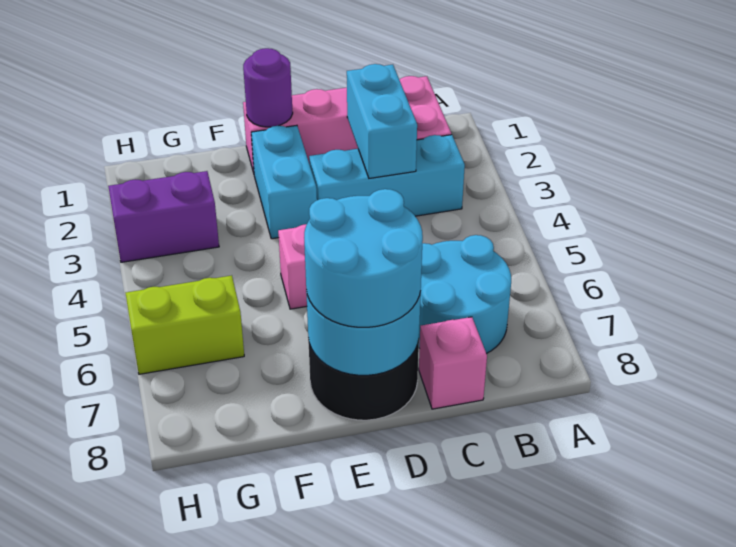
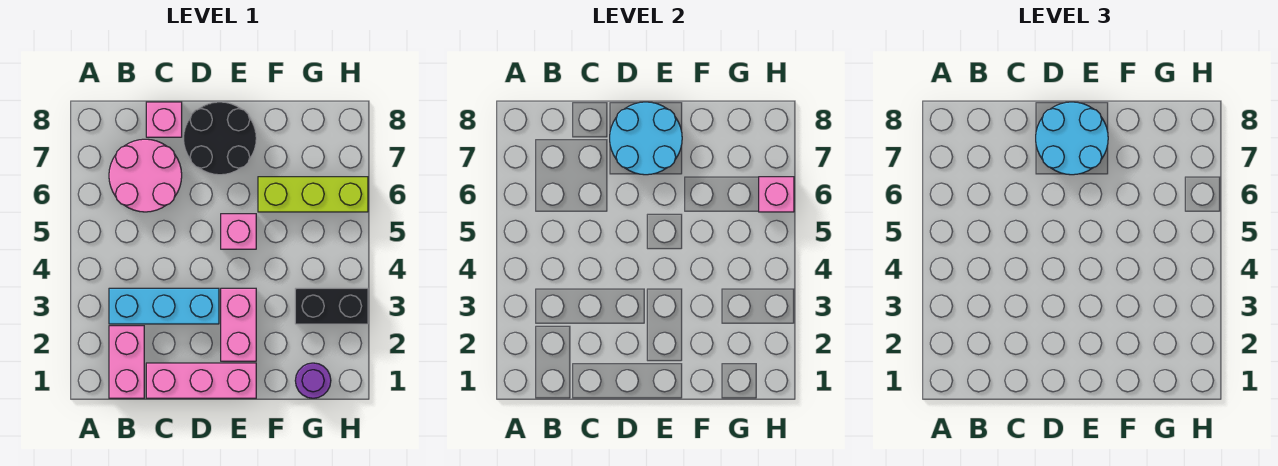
cyan 2x2 round brick [419,235,511,354] -> pink 2x2 round brick [109,139,182,212]
cyan 1x2 brick [347,64,417,178] -> none
purple 1x1 round brick [243,48,293,127] -> purple 1x1 round brick moved to [295,363,331,398]
cyan 1x2 brick [251,125,317,239] -> pink 1x2 brick [221,288,256,361]
purple 1x2 brick [108,171,219,262] -> black 1x2 brick [295,288,368,324]
lime 1x2 brick [126,275,244,374] -> lime 1x3 brick [258,177,368,212]
none -> pink 1x1 brick [759,177,794,212]

